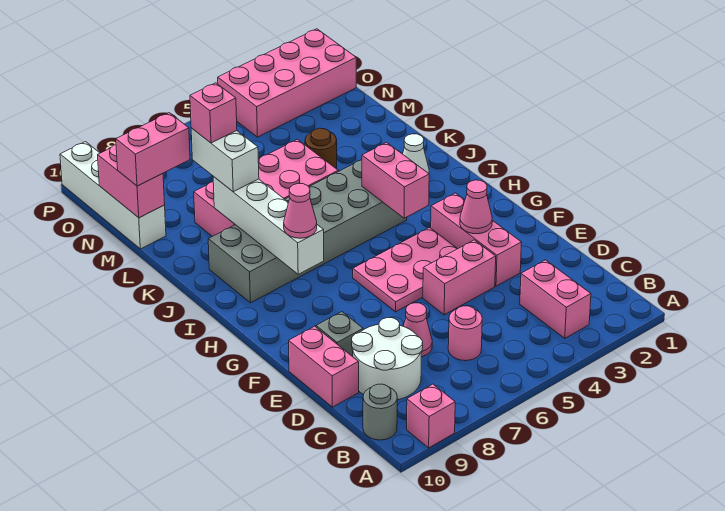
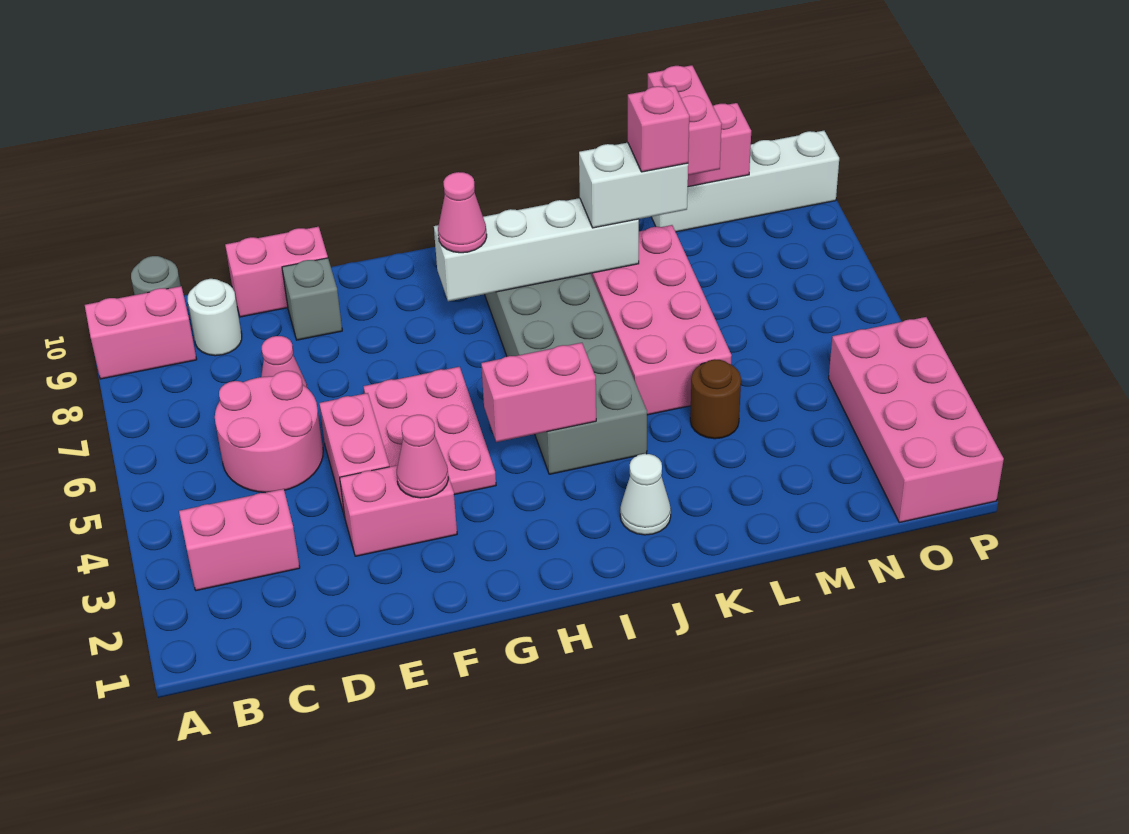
pink 1x1 brick [407,384,455,448] -> pink 1x2 brick [85,286,197,379]
pink 1x1 round brick [448,306,482,361] -> pink 2x2 round brick [215,371,323,493]
white 2x2 round brick [352,318,423,400] -> white 1x1 round brick [188,279,242,356]
pink 1x3 brick [431,193,522,286] -> pink 1x2 brick [340,465,457,556]

